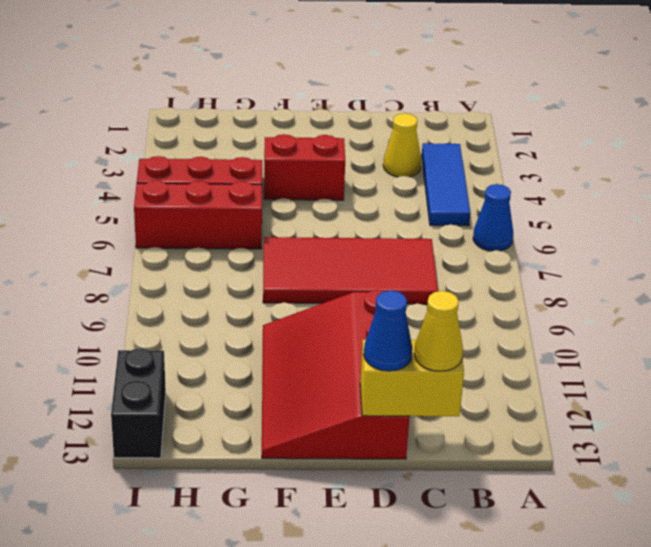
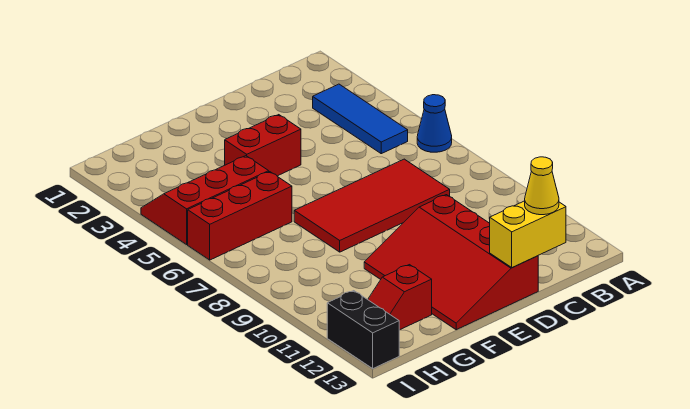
yellow 1x1 cone [383,113,421,177] -> none
blue 1x1 cone [364,290,412,371] -> none
none -> red 1x2 slope [368,265,432,330]

